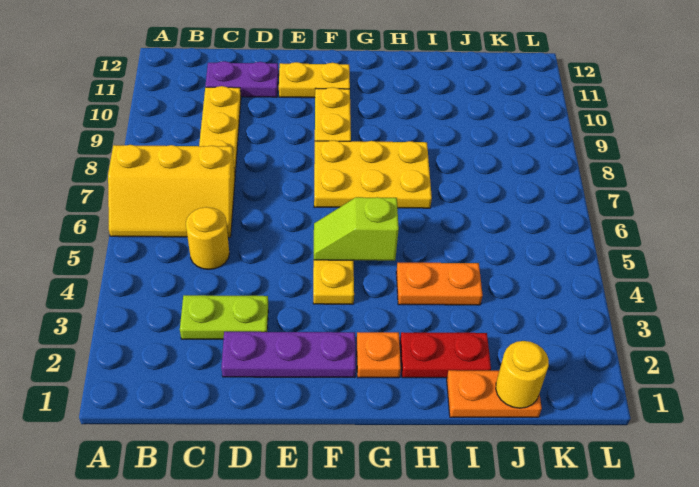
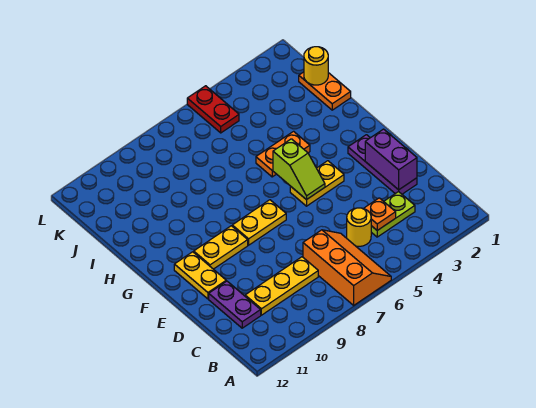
yellow 2x3 slope [108,145,235,237] -> orange 2x3 slope [303,230,391,305]
lime 1x2 plate [180,295,268,339] -> lime 1x2 plate turned to [371,192,415,237]
none -> purple 1x2 brick [365,129,417,190]
yellow 2x3 plate [314,140,432,208] -> yellow 1x2 plate [232,200,286,245]
orange 1x1 plate [357,332,401,378] -> orange 1x1 plate moved to [364,198,396,230]
red 1x2 plate [400,332,491,378] -> red 1x2 plate moved to [187,86,239,133]
orange 1x2 plate [396,263,483,305] -> orange 1x2 plate turned to [256,131,310,177]

